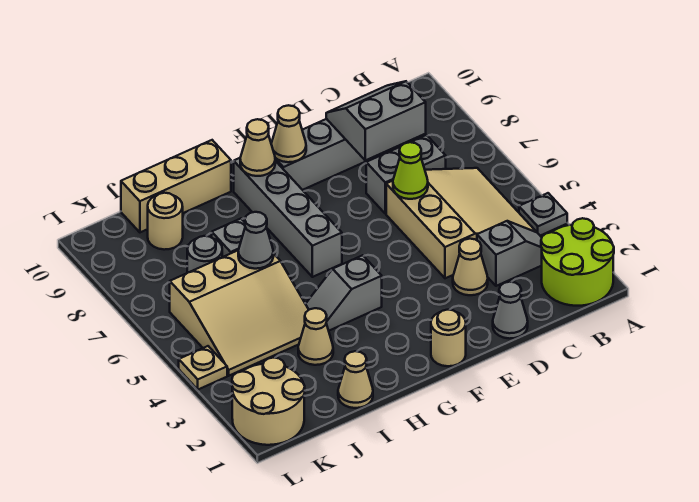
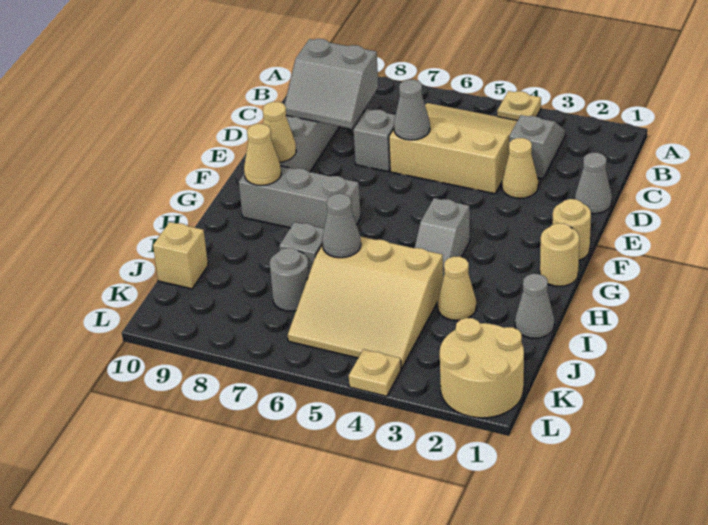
lime 2x2 round brick [541,218,614,306] -> none
grey 1x1 plate [519,193,567,236] -> tan 1x1 plate [497,91,541,120]
grey 1x2 brick [366,135,446,214] -> grey 1x1 brick [354,109,395,172]
grey 2x2 slope [326,81,426,160] -> grey 2x2 slope turned to [285,39,378,129]
lime 1x1 cone [393,142,428,199] -> grey 1x1 cone [394,80,430,140]
grey 1x4 brick [234,158,342,277] -> grey 1x3 brick [239,166,361,228]
tan 1x3 brick [121,140,231,232] -> tan 1x1 brick [153,222,208,289]
tan 1x1 cone [338,351,373,408] -> grey 1x1 cone [515,274,554,338]
tan 3x3 slope [170,250,309,376] -> tan 3x3 slope turned to [288,237,443,368]
tan 1x1 round brick [148,193,183,250] -> tan 1x1 round brick moved to [540,223,579,286]

